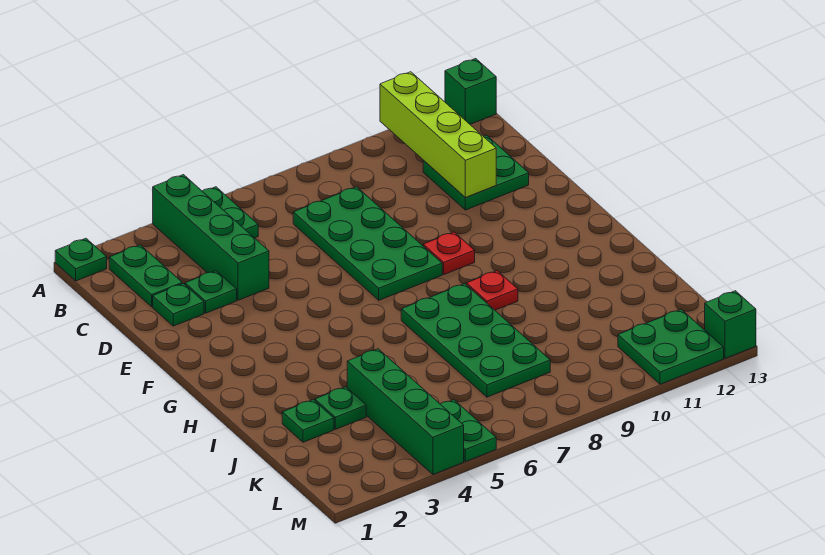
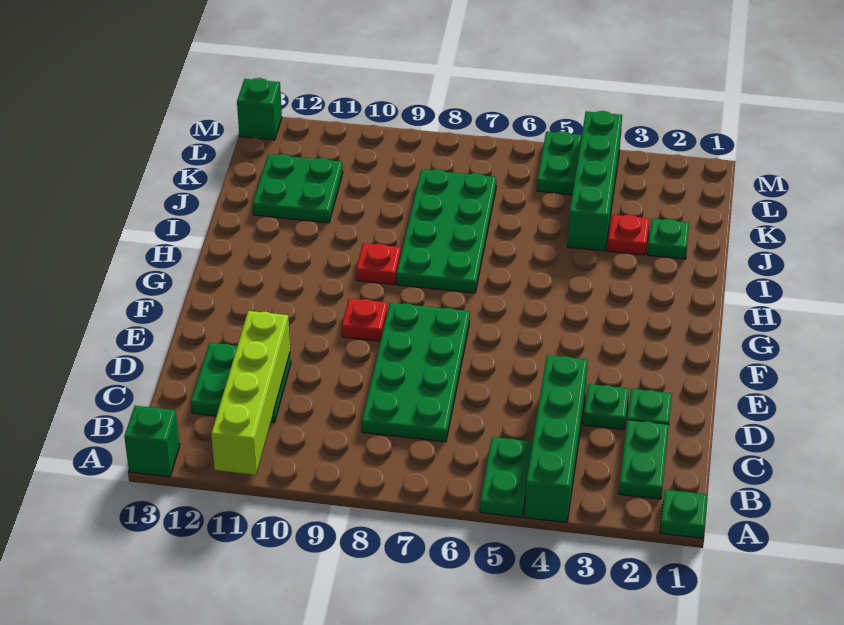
green 1x1 plate [315,387,366,429] -> red 1x1 plate [607,215,650,255]
green 2x2 plate [618,309,724,384] -> green 2x2 plate moved to [253,154,343,223]

